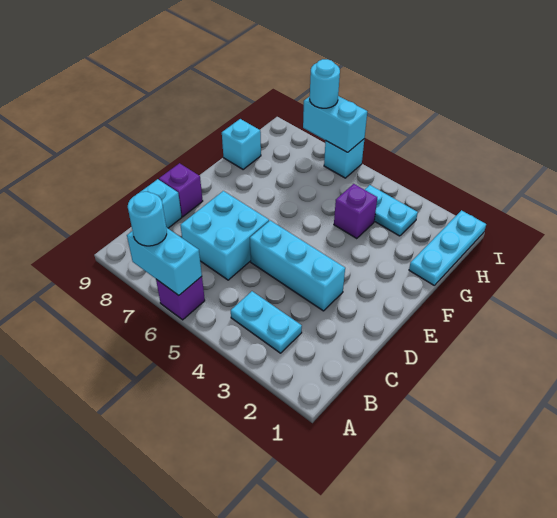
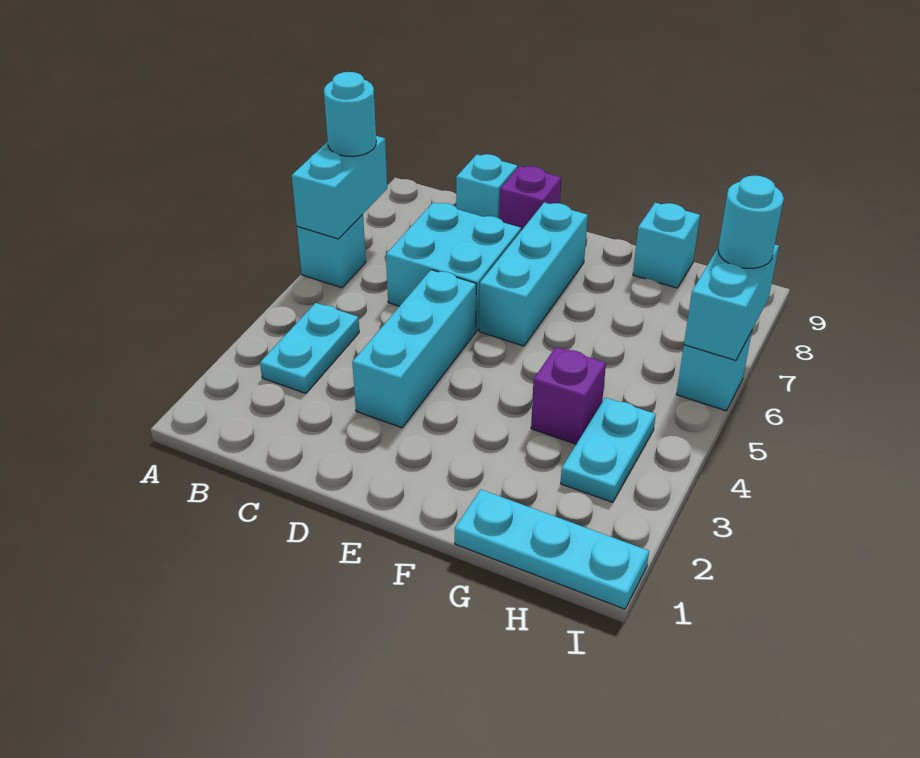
purple 1x1 brick [156,277,205,320] -> cyan 1x1 brick [297,214,366,288]
none -> cyan 1x3 brick [479,203,588,346]

